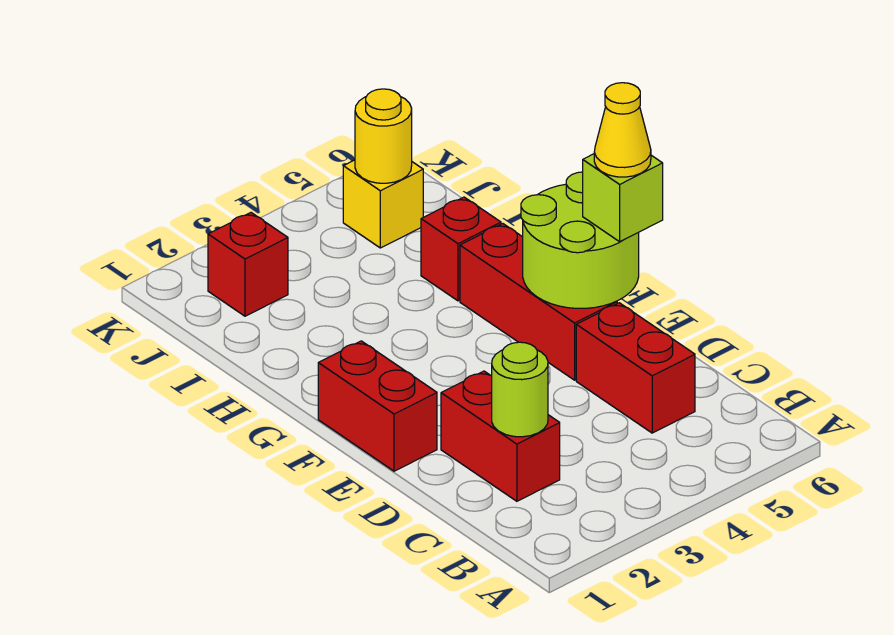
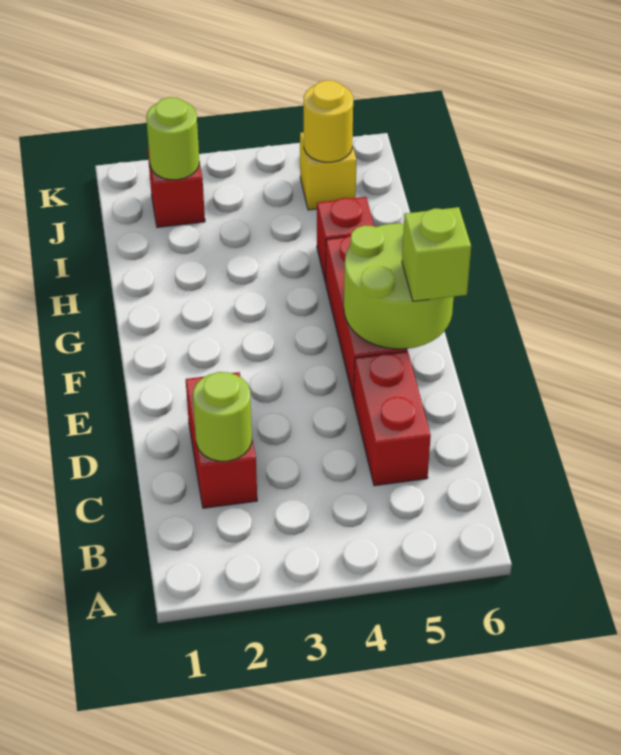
red 1x2 brick [318,341,437,471] -> none
yellow 1x1 cone [594,83,651,177] -> none
none -> lime 1x1 round brick [146,97,199,180]

